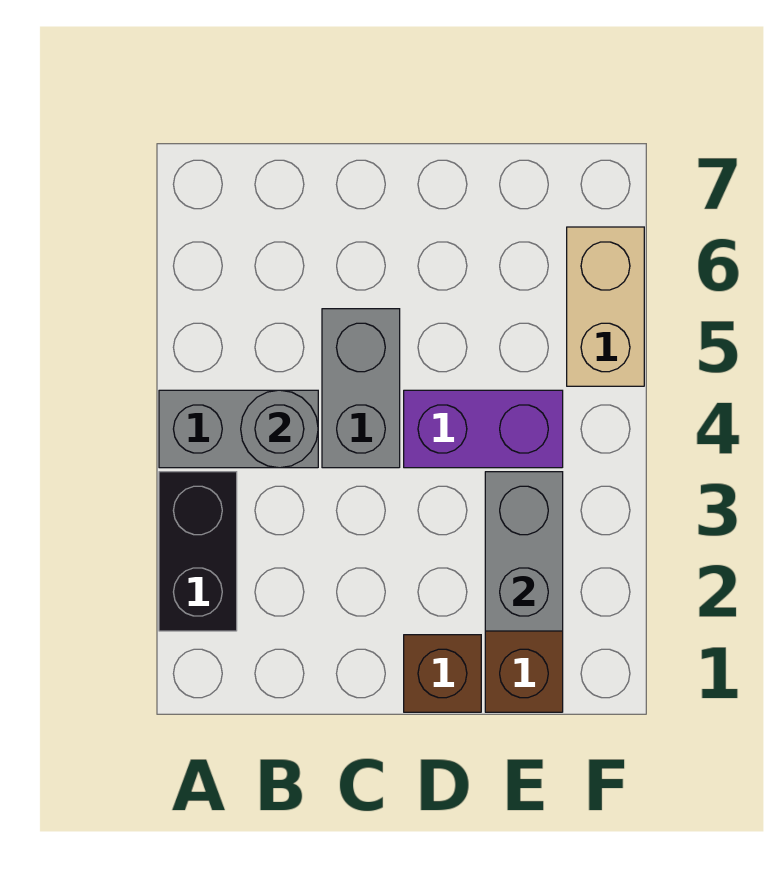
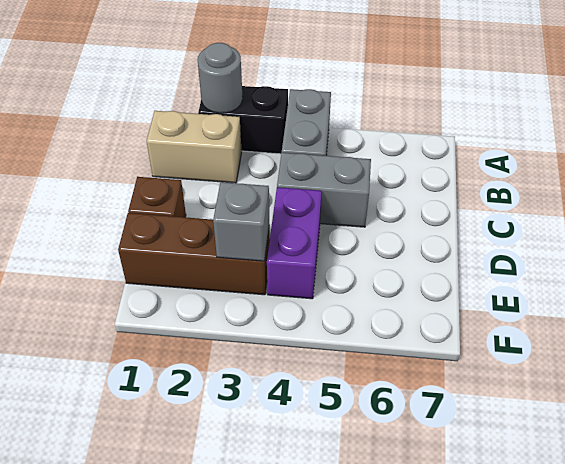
grey 1x1 round brick [241,390,318,468] -> grey 1x1 round brick moved to [198,43,243,113]
grey 1x2 brick [485,472,563,631] -> grey 1x1 brick [213,182,269,261]
tan 1x2 brick [567,227,644,386] -> tan 1x2 brick moved to [147,111,242,183]

